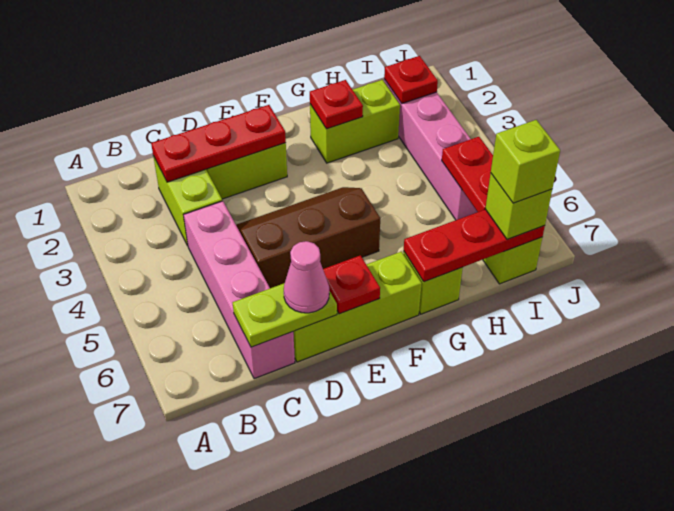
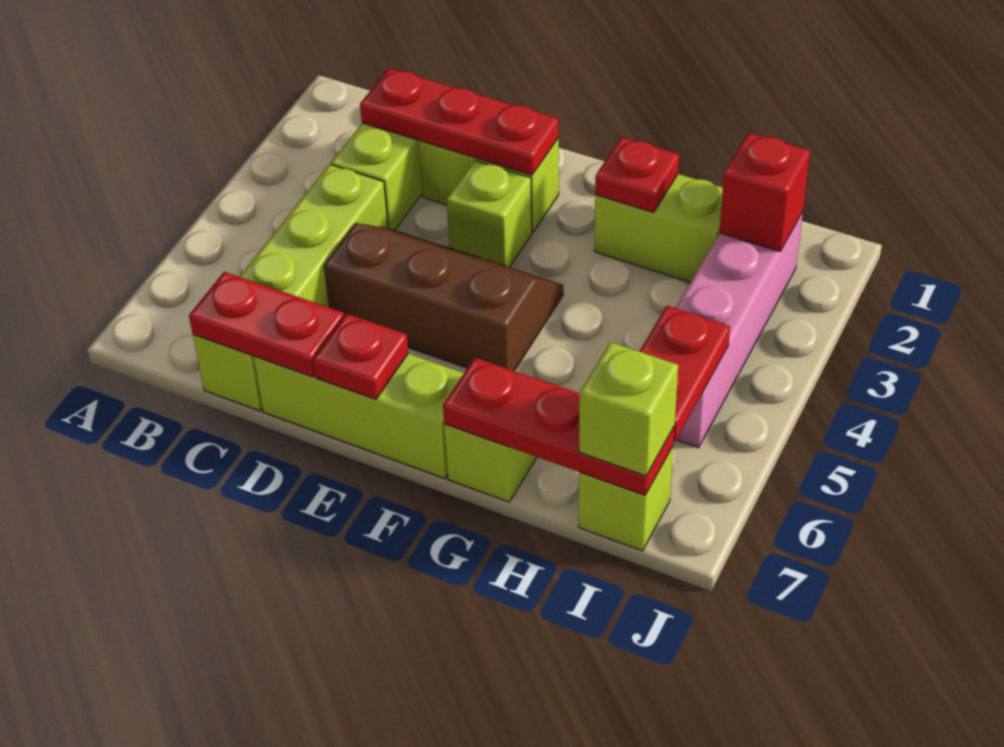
pink 1x4 brick [184,201,295,379] -> lime 1x4 brick [193,164,388,411]
lime 1x2 plate [233,283,337,347] -> red 1x2 plate [189,272,344,377]
pink 1x1 cone [284,241,329,313] -> none
red 1x1 plate [384,56,438,103] -> red 1x1 brick [719,133,810,251]
lime 1x1 brick [491,120,560,203] -> lime 1x1 brick moved to [447,161,532,267]

